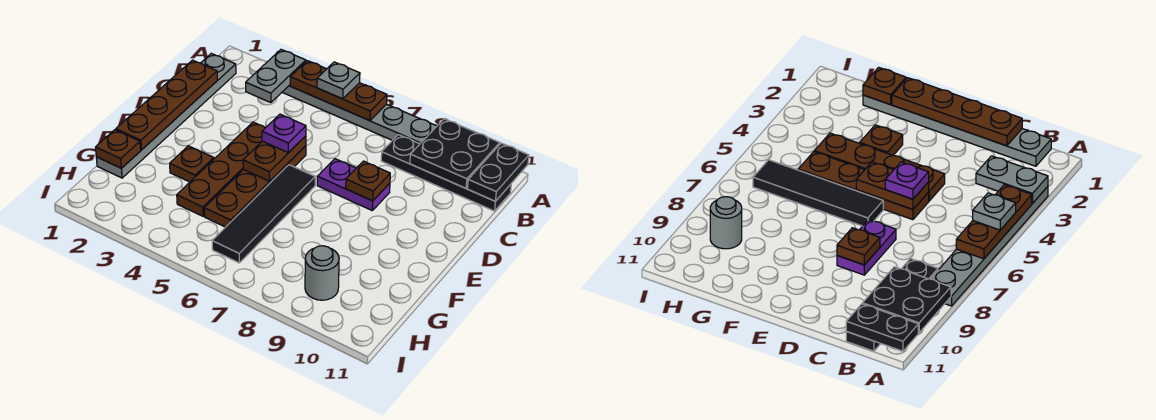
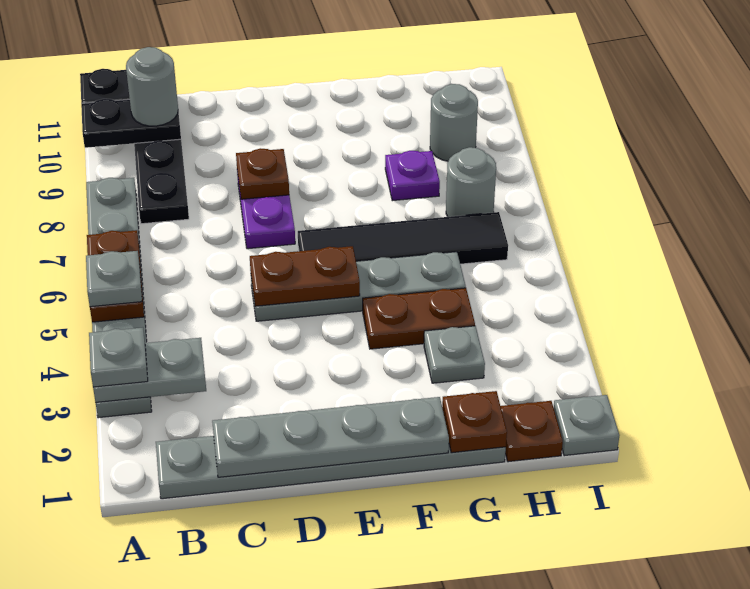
none -> grey 1x1 plate [89,328,148,387]
brown 1x3 plate [290,61,387,121] -> brown 1x2 plate [87,230,144,322]
black 2x2 plate [410,119,500,188] -> black 1x2 plate [81,99,181,148]
none -> grey 1x1 round brick [126,47,178,126]
brown 1x4 plate [116,60,217,150] -> grey 1x4 plate [212,397,449,477]
brown 1x4 plate [177,122,265,216] -> brown 1x2 plate [363,288,475,349]
brown 1x4 plate [204,146,306,227] -> grey 1x4 plate [251,252,466,321]
purple 1x1 plate [262,114,306,153] -> purple 1x1 plate moved to [385,151,440,201]
brown 1x1 plate [170,146,214,182] -> brown 1x1 plate moved to [501,401,563,462]
none -> grey 1x1 plate [424,326,485,383]
none -> grey 1x1 round brick [446,147,496,217]
none -> grey 1x1 plate [553,395,619,456]

